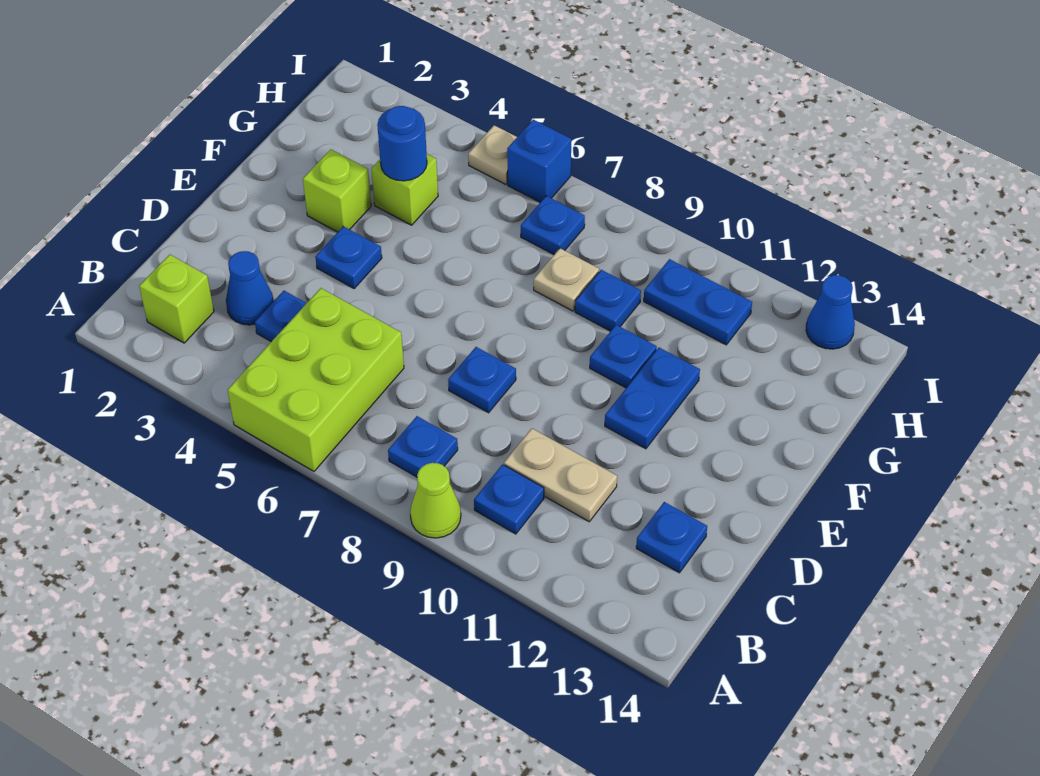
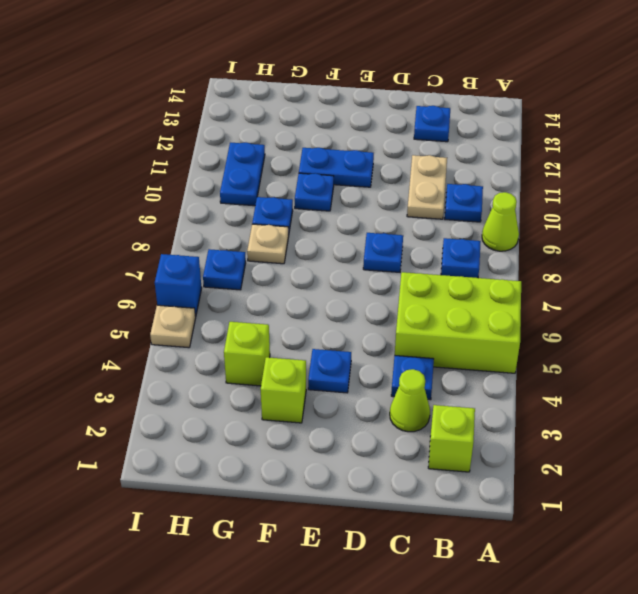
blue 1x1 cone [226,251,274,325] -> lime 1x1 cone [390,369,430,432]
blue 1x1 round brick [377,106,427,181] -> none
blue 1x1 cone [806,275,855,349] -> none

